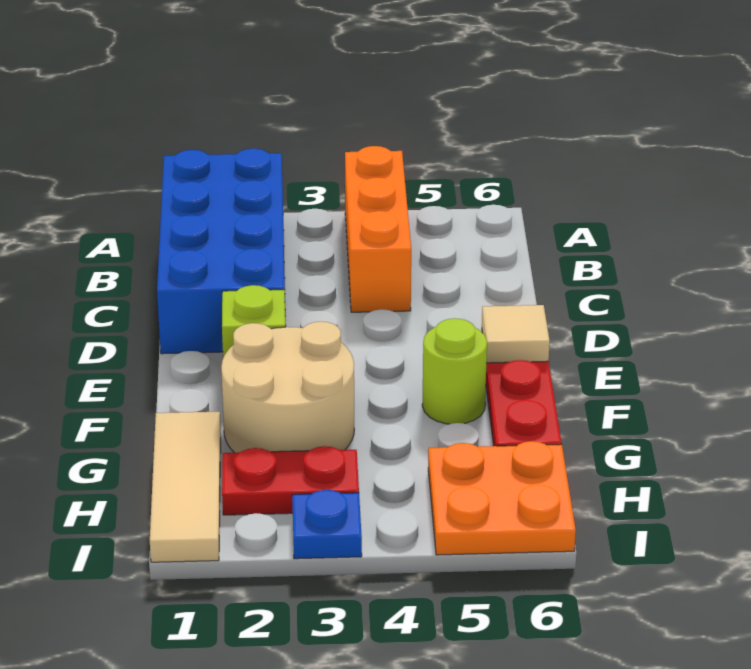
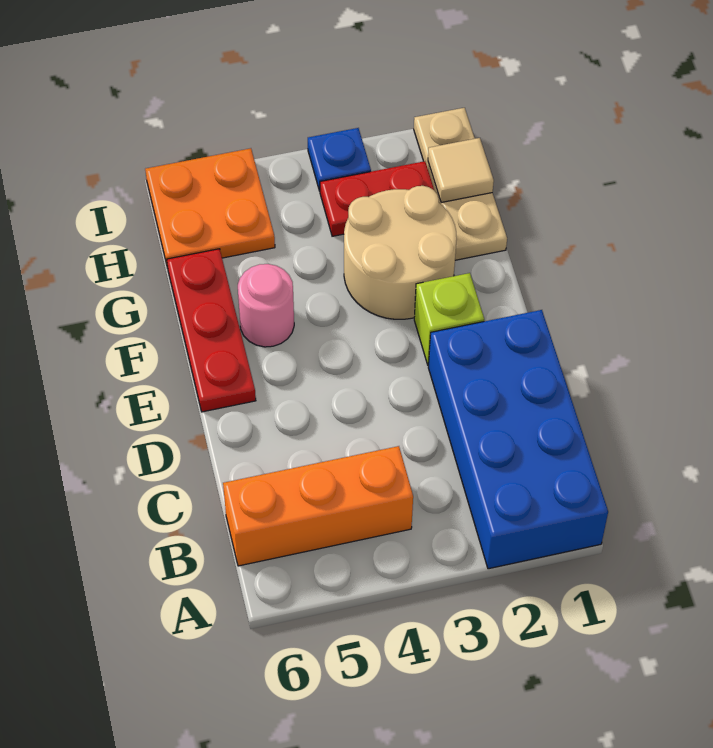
orange 1x3 brick [345,146,411,312] -> orange 1x3 brick turned to [223,446,413,566]
tan 1x1 tile [482,305,550,363] -> tan 1x1 tile moved to [428,138,494,203]
lime 1x1 round brick [422,318,487,424] -> pink 1x1 round brick [238,264,294,347]
tan 1x3 tile [150,412,221,562] -> tan 1x3 plate [414,108,507,260]

